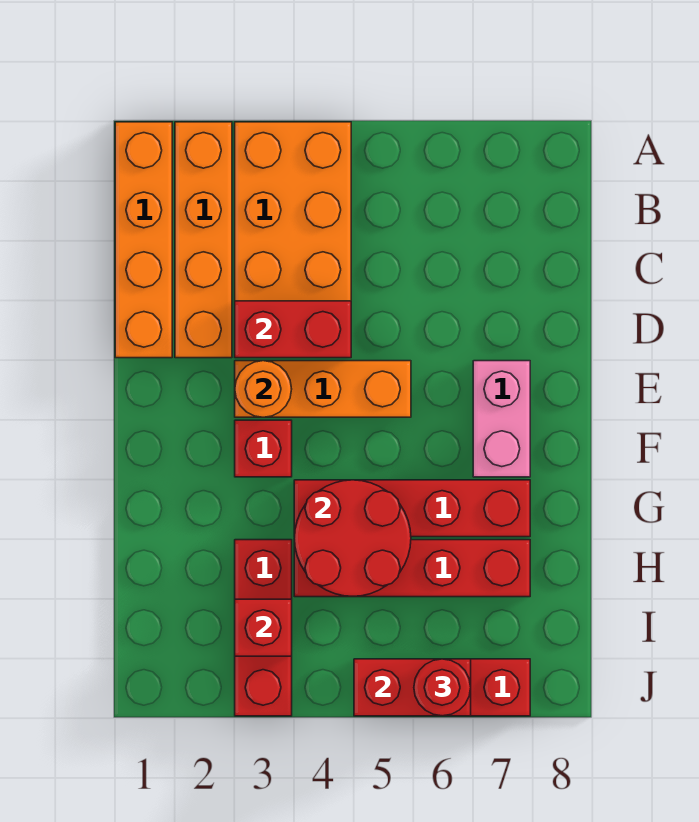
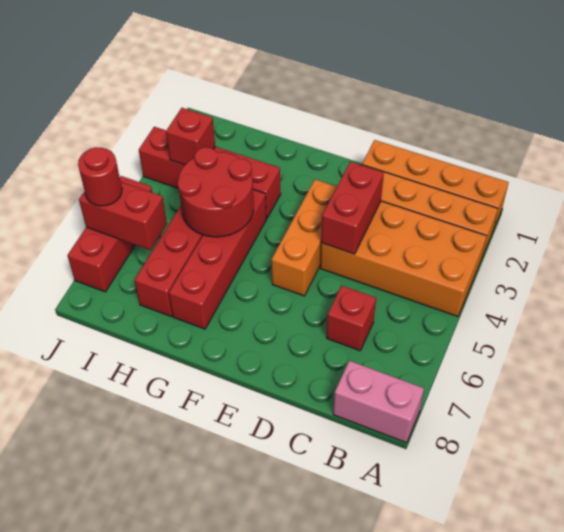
orange 1x1 round brick [235,361,292,417] -> none
pink 1x2 brick [473,361,530,477] -> pink 1x2 brick moved to [333,361,424,443]
red 1x1 brick [235,420,292,477] -> red 1x1 brick moved to [327,286,376,351]
red 1x3 brick [235,540,292,716] -> red 1x4 brick [139,127,281,219]
red 1x2 brick [354,659,471,716] -> red 1x2 brick turned to [79,182,167,250]

